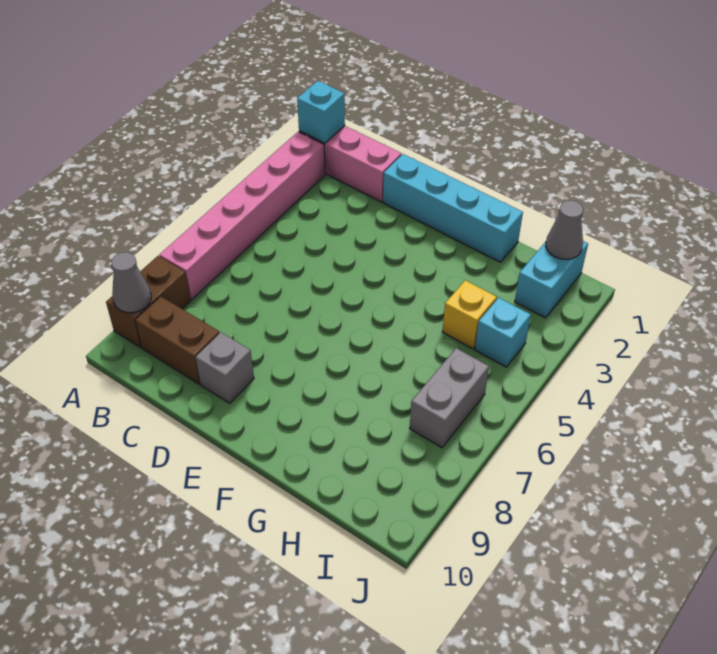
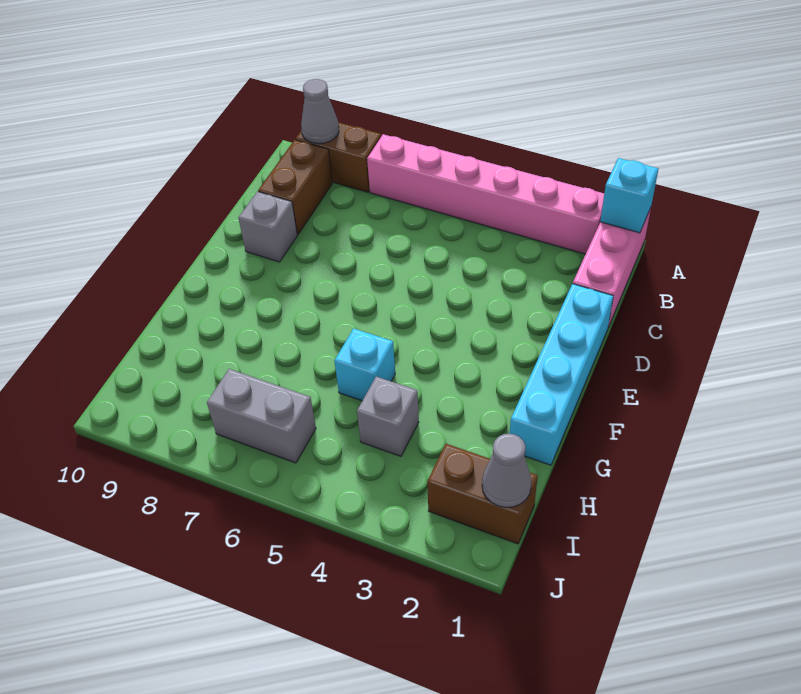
yellow 1x1 brick [442,280,497,349] -> grey 1x1 brick [357,377,419,456]
cyan 1x2 brick [515,241,588,318] -> brown 1x2 brick [427,443,538,544]
cyan 1x1 brick [475,297,531,367] -> cyan 1x1 brick moved to [335,329,395,401]

